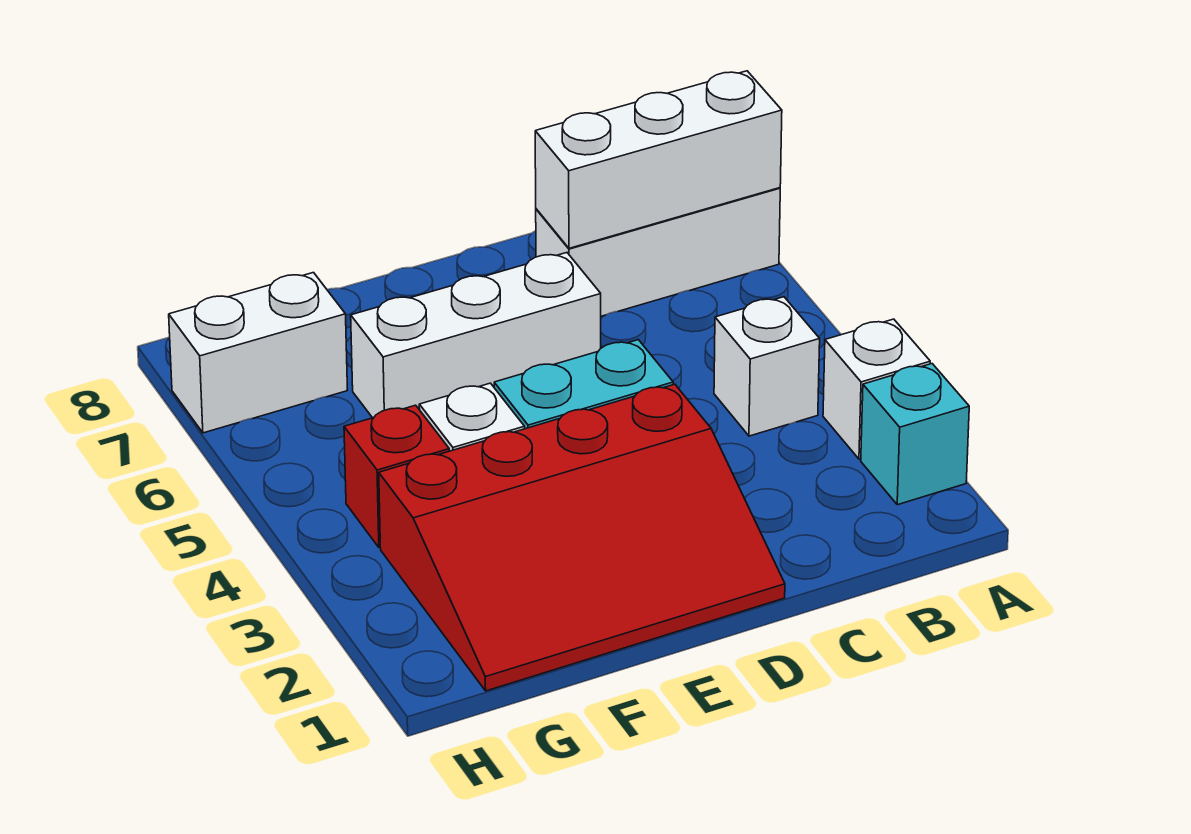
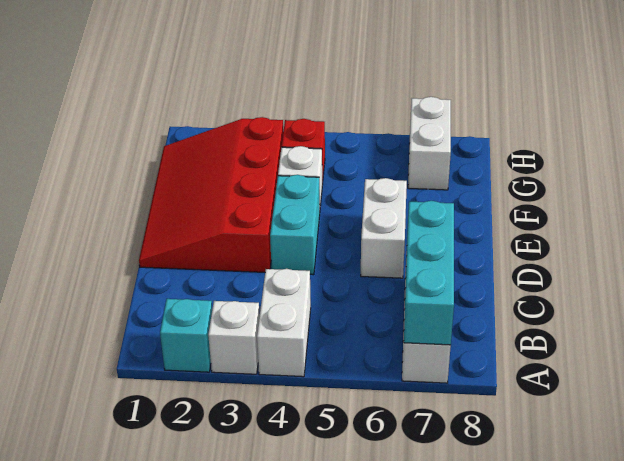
white 1x3 brick [535,71,782,248] -> cyan 1x3 brick [404,201,454,345]
white 1x1 brick [714,297,820,436] -> white 1x2 brick [257,269,311,377]
white 1x3 brick [351,253,601,418] -> white 1x2 brick [361,178,407,278]

